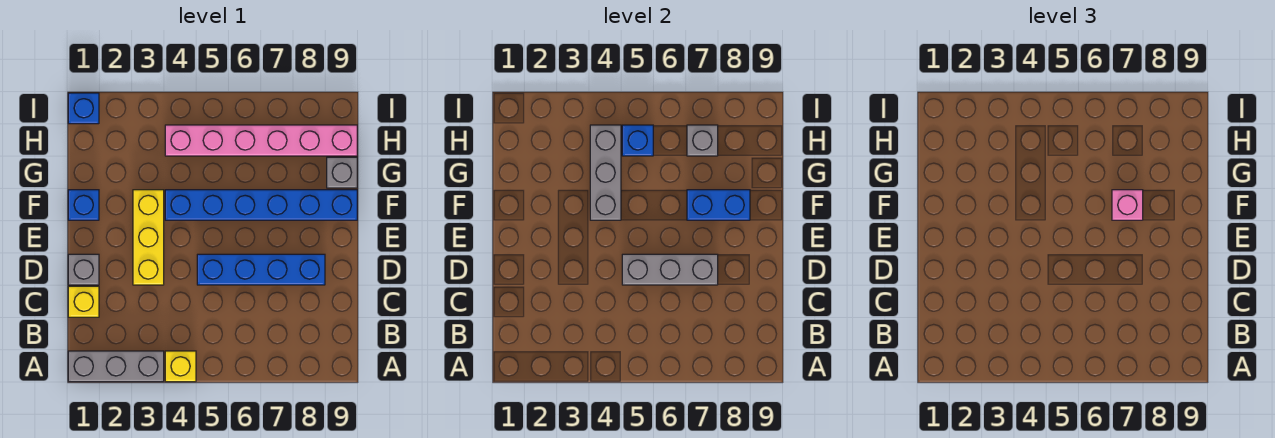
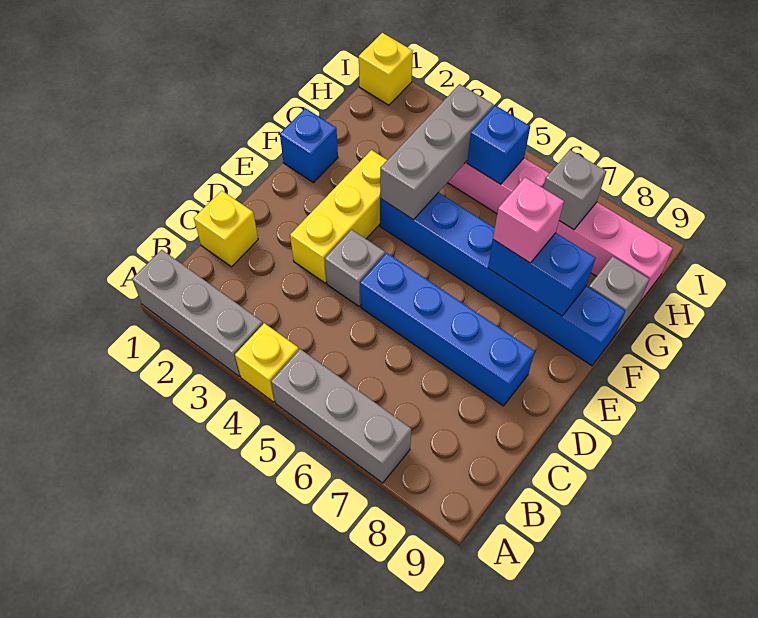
grey 1x1 brick [68,254,99,285] -> grey 1x1 brick moved to [325,230,385,306]
grey 1x3 brick [622,254,718,285] -> grey 1x3 brick moved to [271,349,411,483]
blue 1x1 brick [68,93,99,124] -> yellow 1x1 brick [359,33,413,105]

